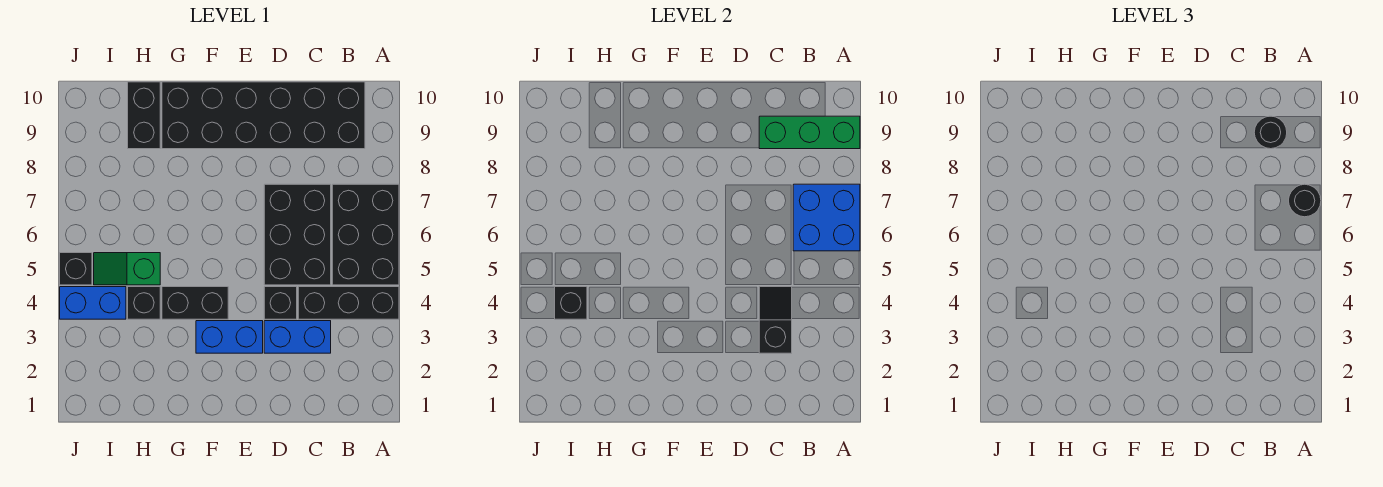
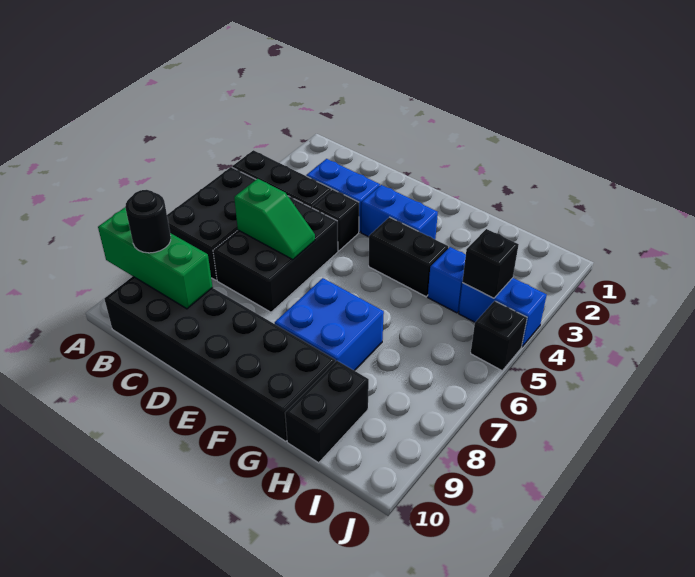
blue 2x2 brick [793,184,860,251] -> blue 2x2 brick moved to [275,278,384,371]
black 1x1 round brick [1289,184,1321,217] -> none
black 1x2 slope [759,287,792,353] -> none
black 1x1 brick [128,287,160,319] -> blue 1x1 brick [428,247,466,313]
green 1x2 slope [94,253,160,285] -> green 1x2 slope moved to [234,179,315,260]

